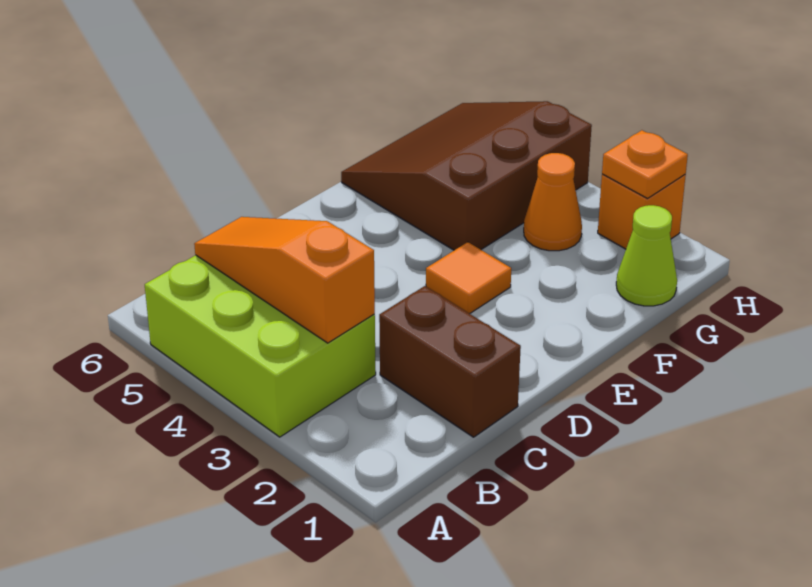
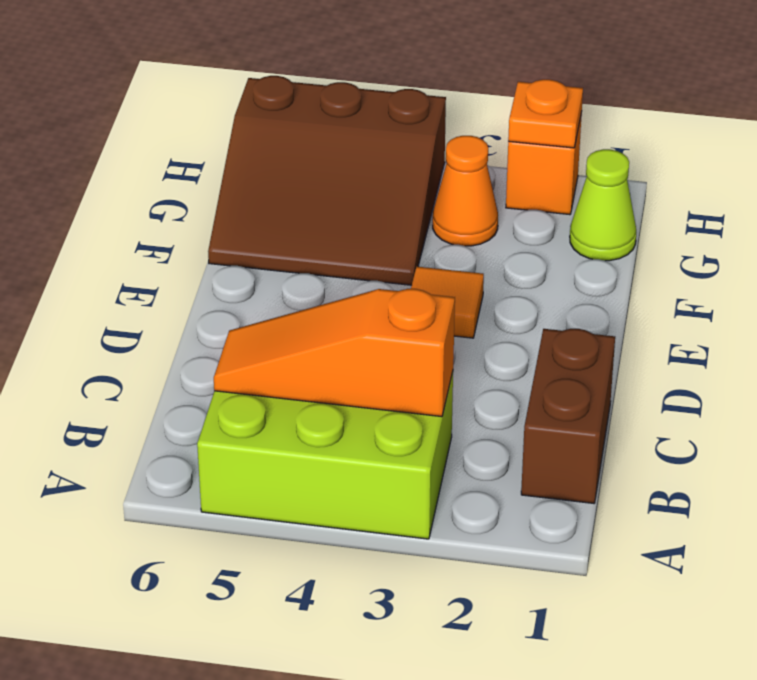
brown 1x2 brick [379,286,521,437] -> brown 1x2 brick turned to [521,329,615,503]
brown 3x3 slope [341,101,592,250] -> brown 3x3 slope turned to [208,76,446,285]

